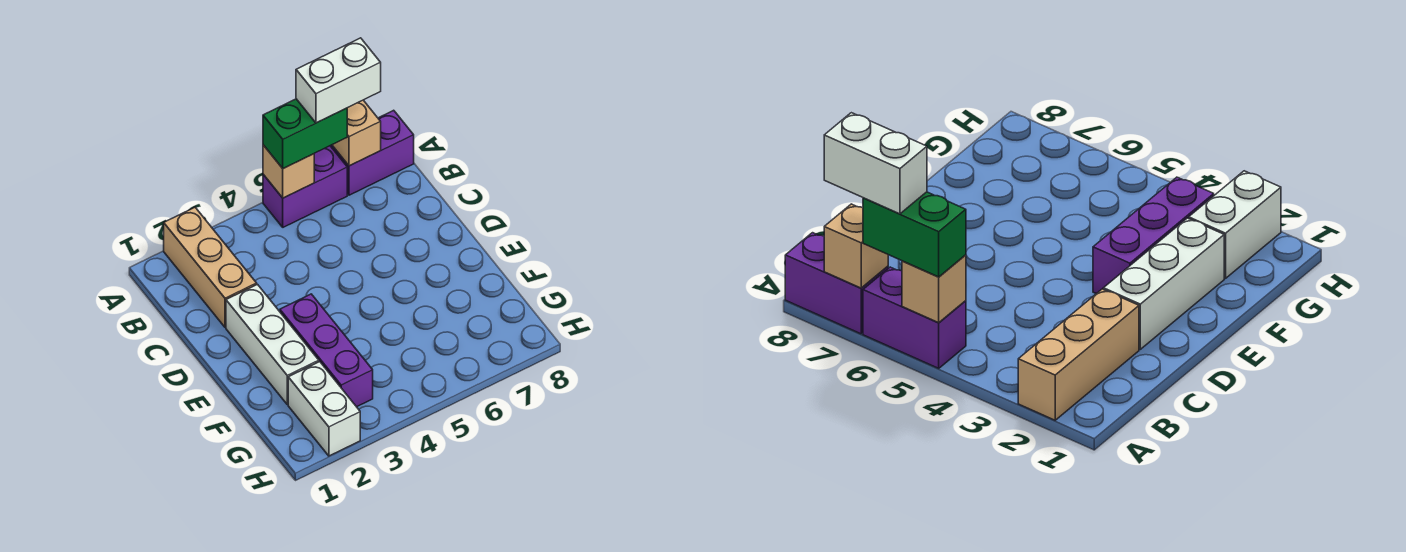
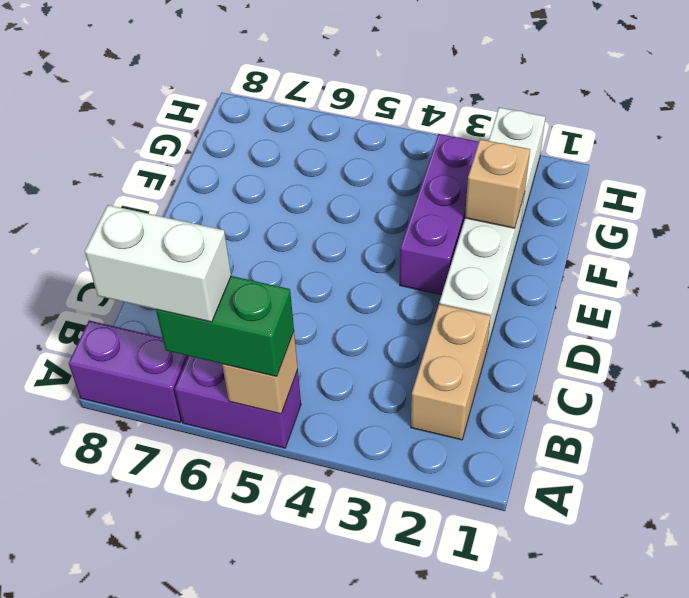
tan 1x3 brick [164,207,257,327] -> tan 1x2 brick [411,304,490,440]
tan 1x1 brick [332,100,381,166] -> tan 1x1 brick moved to [465,139,530,228]

